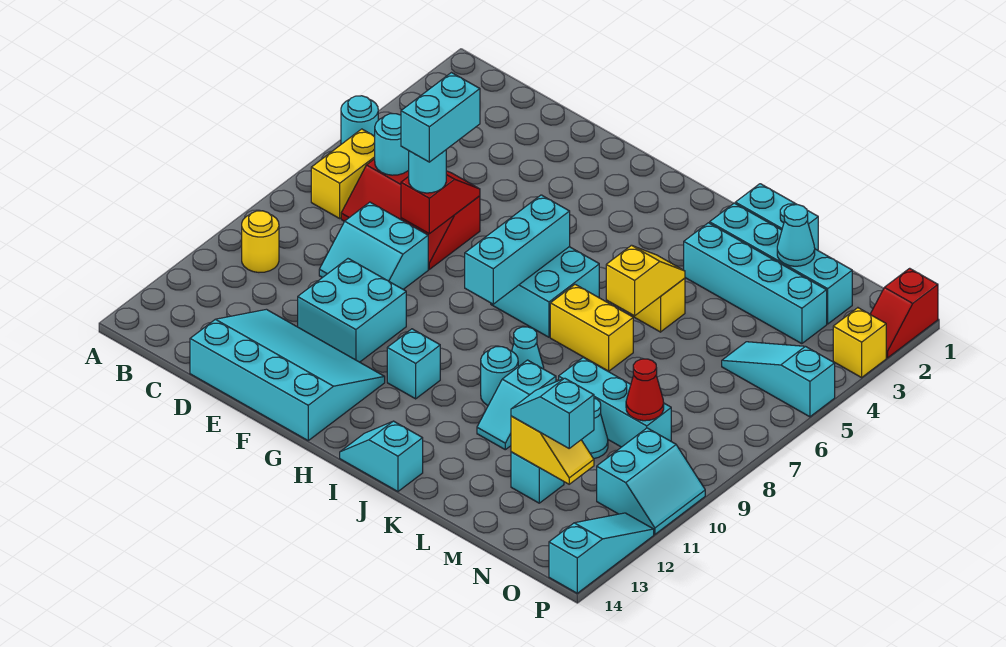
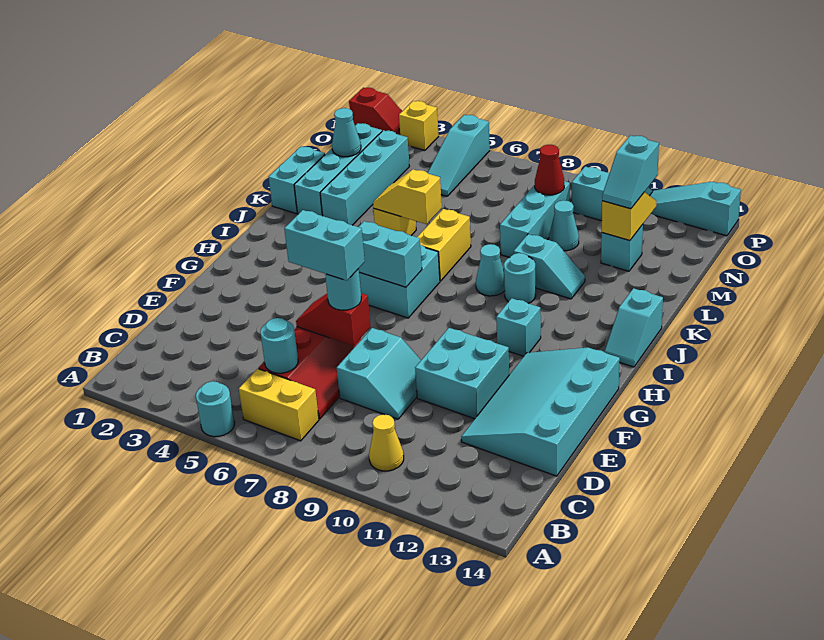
yellow 1x1 round brick [242,211,279,272] -> yellow 1x1 cone [369,414,404,471]
cyan 1x3 brick [465,195,570,304] -> cyan 1x2 brick [359,221,422,287]

